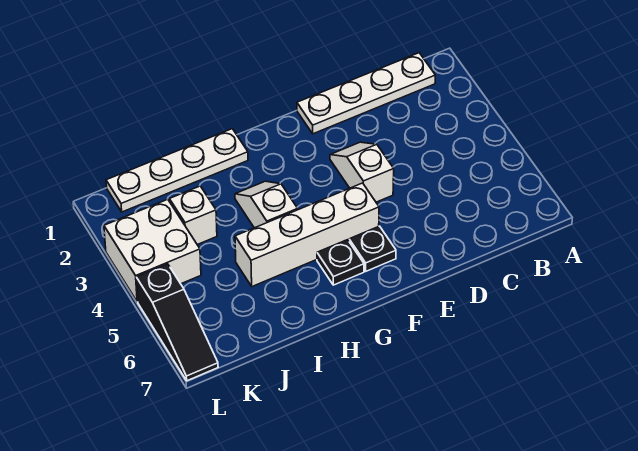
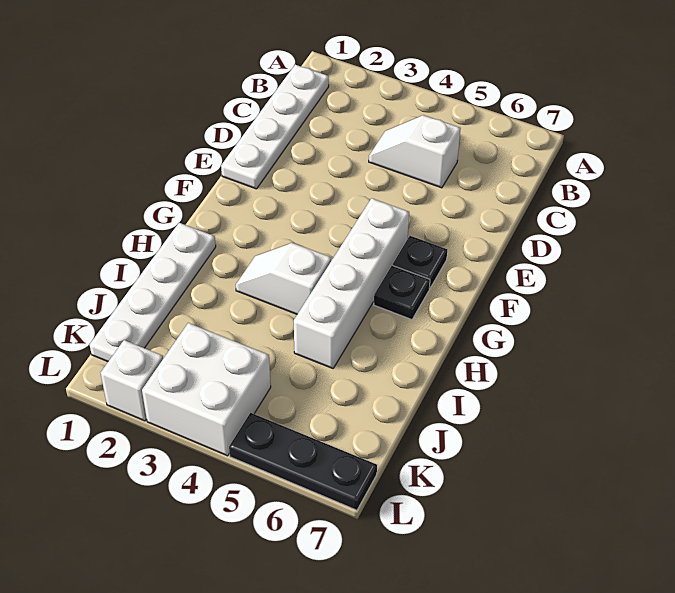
white 1x2 slope [330,142,394,202] -> white 1x2 slope moved to [369,115,461,188]
white 1x1 brick [170,186,217,245] -> white 1x1 brick moved to [101,340,163,421]
black 1x3 slope [136,264,218,381] -> black 1x3 plate [229,413,377,510]

